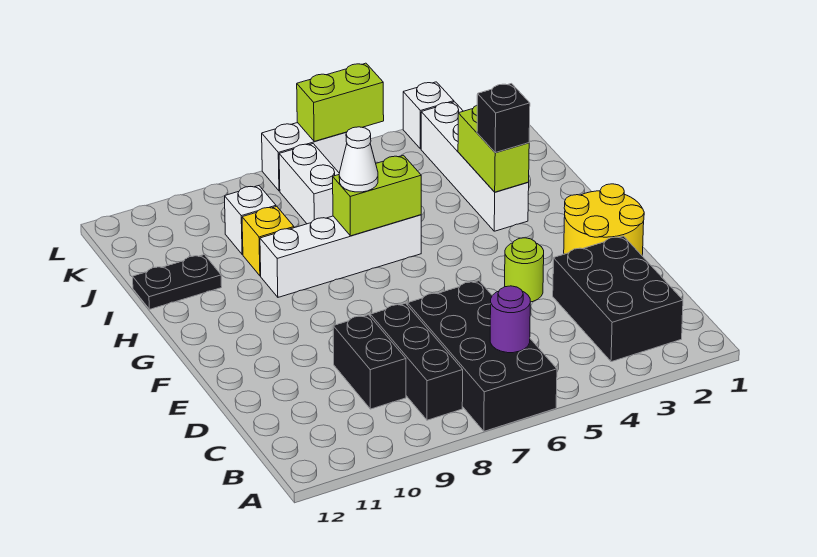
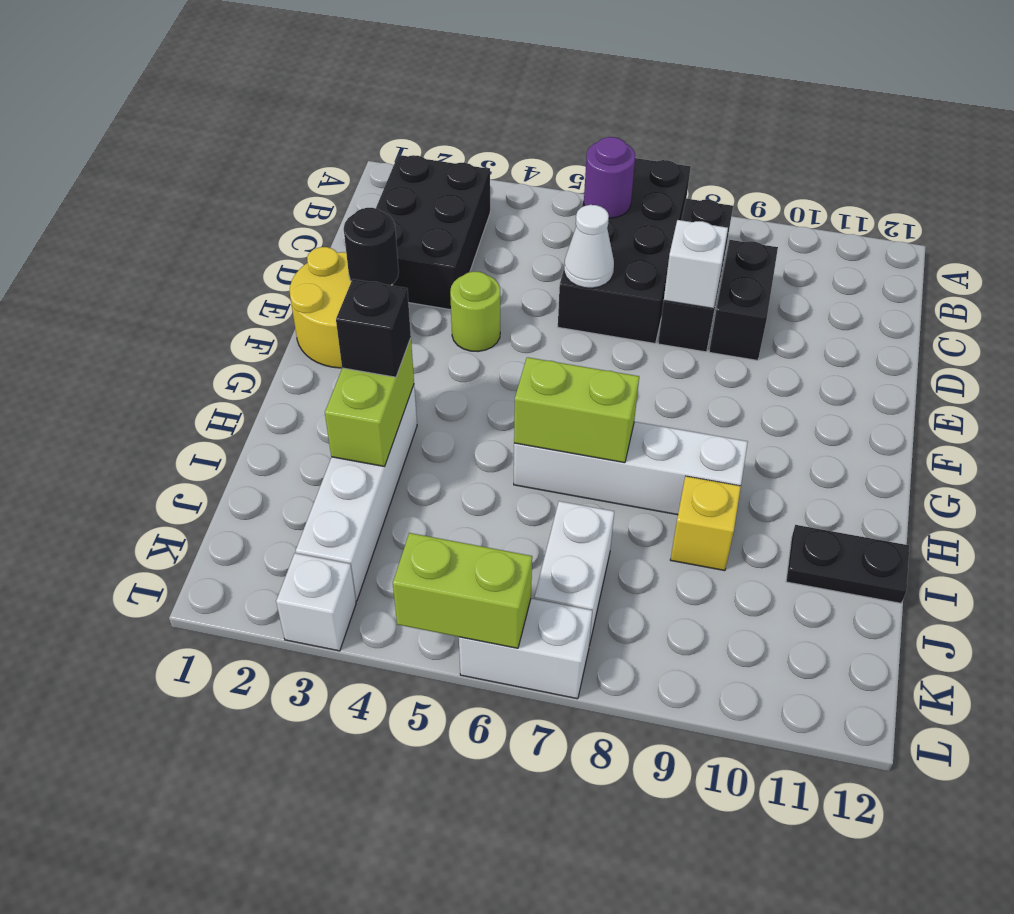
none -> black 1x1 round brick [344,208,399,285]
white 1x1 cone [339,127,378,192] -> white 1x1 cone moved to [564,205,614,288]
white 1x1 brick [225,186,276,255] -> white 1x1 brick moved to [664,220,728,309]

